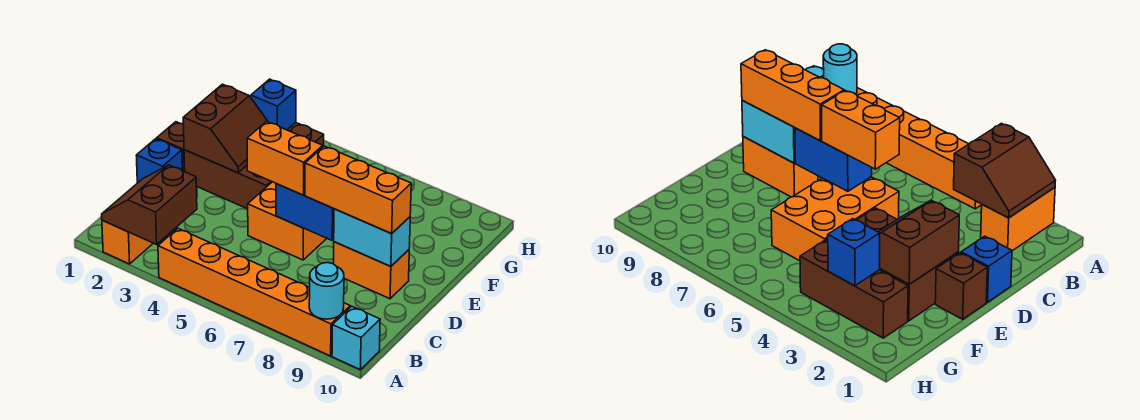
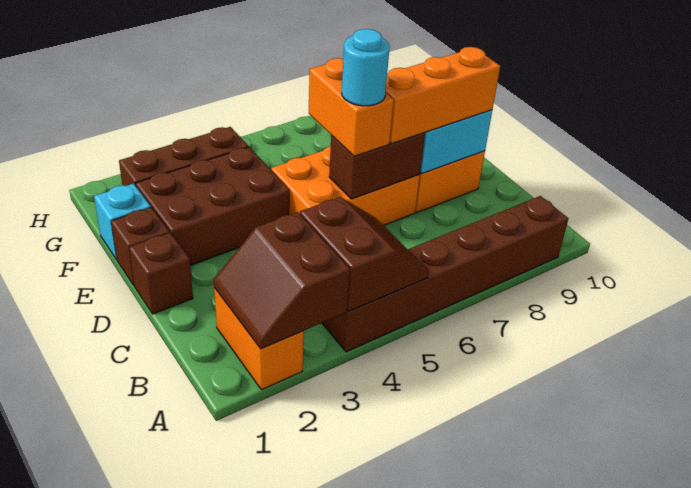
orange 1x6 brick [158,228,350,356] -> brown 1x6 brick [322,196,568,352]
cyan 1x1 round brick [309,263,344,319] -> cyan 1x1 round brick moved to [342,29,390,106]
cyan 1x1 brick [332,306,380,369] -> cyan 1x1 brick moved to [94,184,151,260]
blue 1x1 brick [136,139,182,183] -> brown 1x1 brick [129,233,193,314]
orange 2x3 brick [248,182,327,260] -> orange 2x3 brick turned to [271,146,420,225]
orange 1x2 brick [247,122,323,195] -> orange 1x2 brick turned to [309,58,394,156]
blue 1x2 brick [276,184,334,240] -> brown 1x2 brick [329,133,425,199]
brown 2x2 slope [183,84,268,173] -> brown 2x2 slope moved to [300,197,429,311]
blue 1x1 brick [251,79,296,130] -> none

